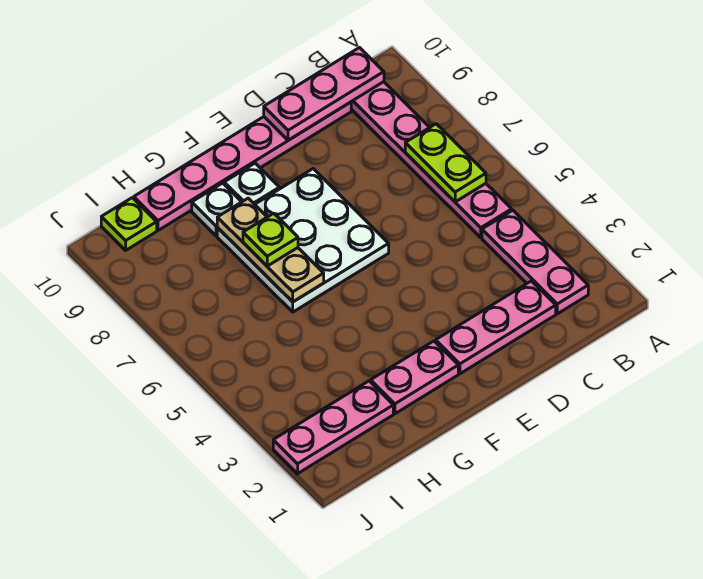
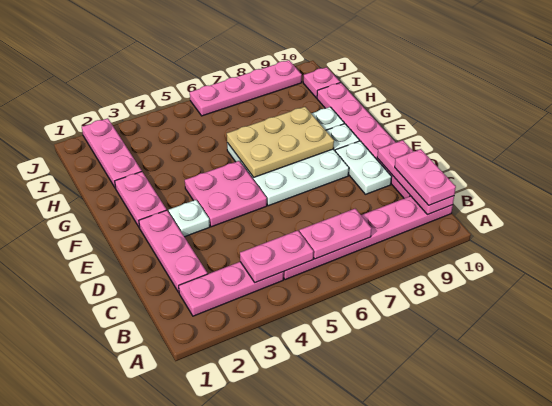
none -> pink 1x2 plate [240,230,313,283]
lime 1x2 plate [405,124,486,202] -> pink 1x2 plate [299,209,372,259]
none -> pink 1x2 plate [395,149,456,205]
none -> white 1x2 plate [335,141,391,194]
none -> white 1x1 plate [169,200,210,237]
none -> pink 2x2 plate [185,161,267,227]
tan 1x3 plate [217,198,324,302] -> tan 2x3 plate [227,107,334,177]
lime 1x1 plate [243,213,298,266] -> none
lime 1x1 plate [101,198,157,250] -> pink 1x1 plate [303,67,340,98]
none -> pink 1x4 plate [190,60,302,116]

